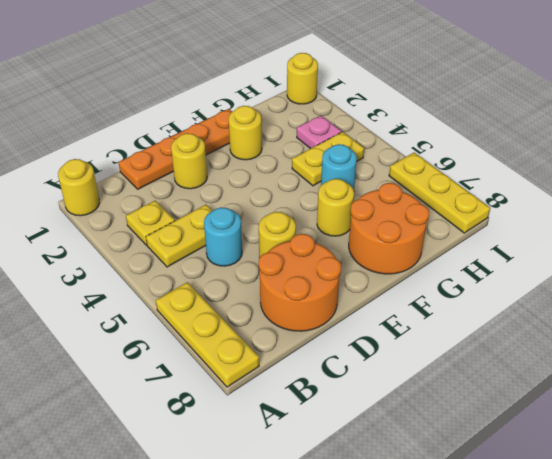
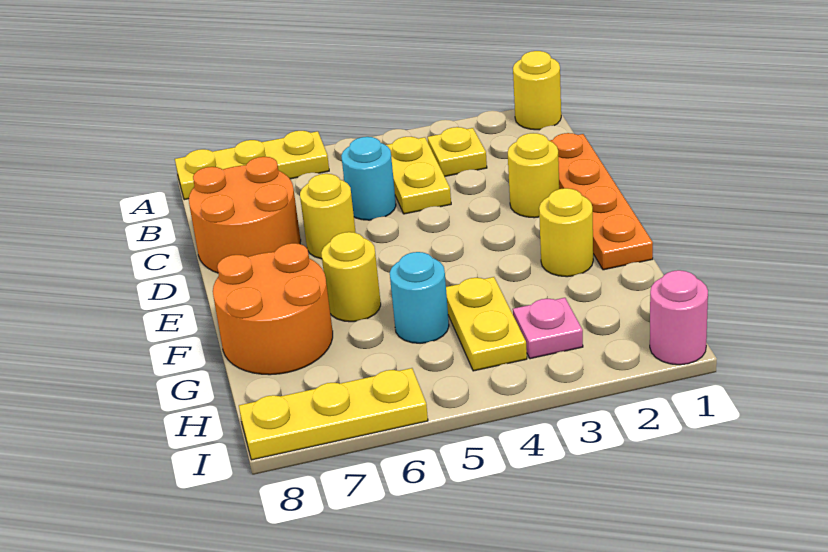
yellow 1x1 round brick [287,53,318,104] -> pink 1x1 round brick [650,270,708,365]

